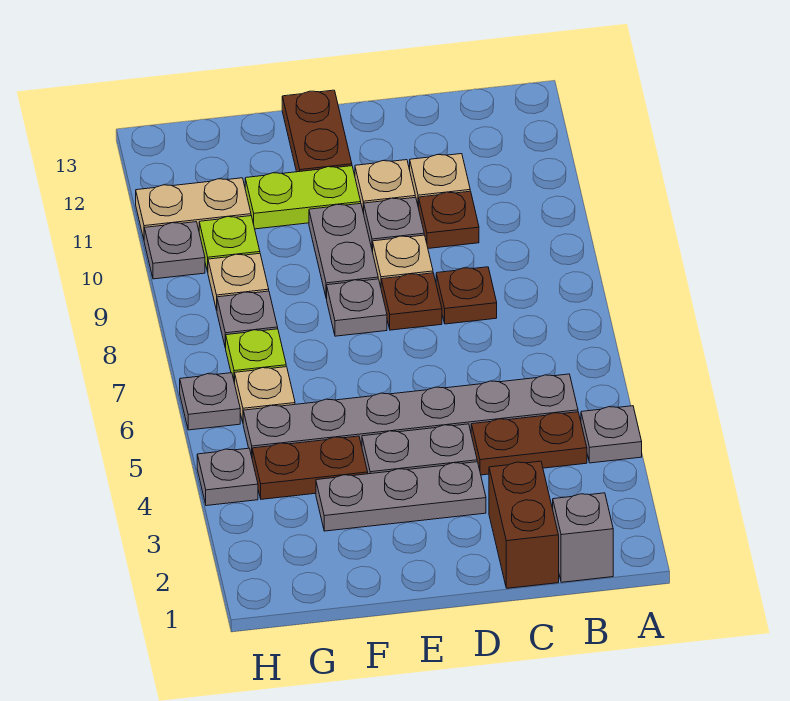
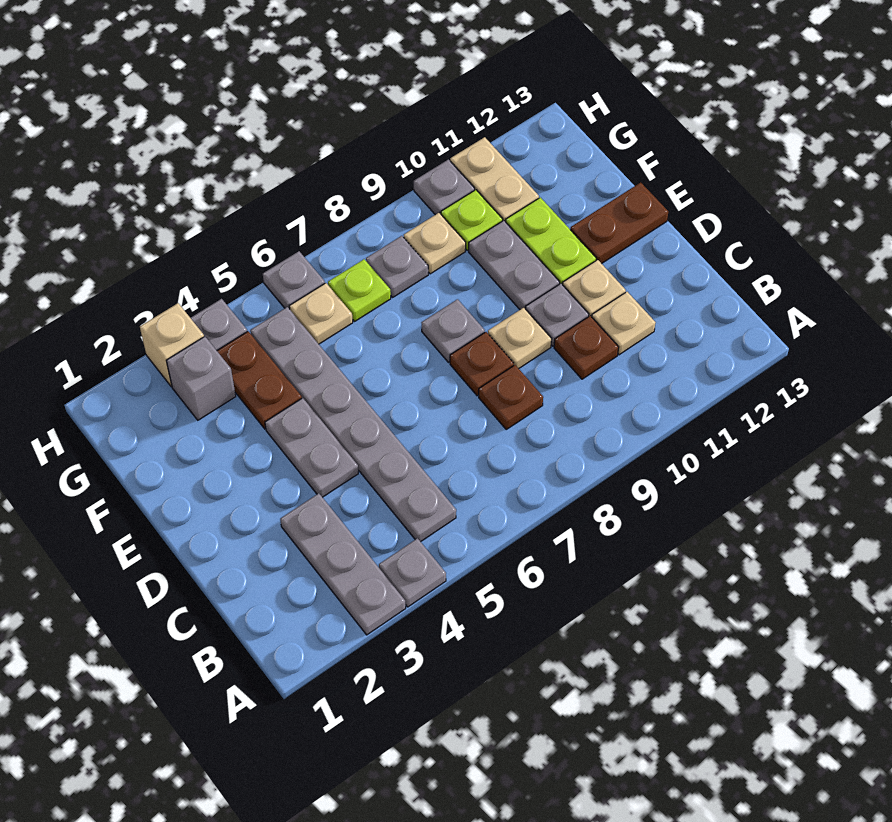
grey 1x1 brick [553,493,613,582] -> grey 1x1 brick moved to [166,337,236,420]
brown 1x2 plate [471,412,587,475] -> none
brown 1x2 brick [489,461,559,588] -> none
grey 1x3 plate [316,462,486,531] -> grey 1x3 plate moved to [280,493,406,635]
grey 1x2 plate [309,204,378,299] -> grey 1x2 plate turned to [469,221,560,309]
none -> tan 1x1 brick [140,303,204,387]

